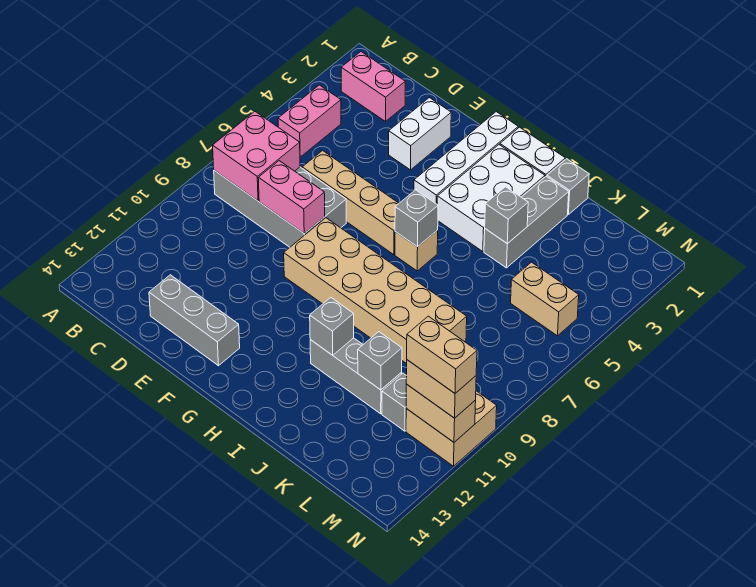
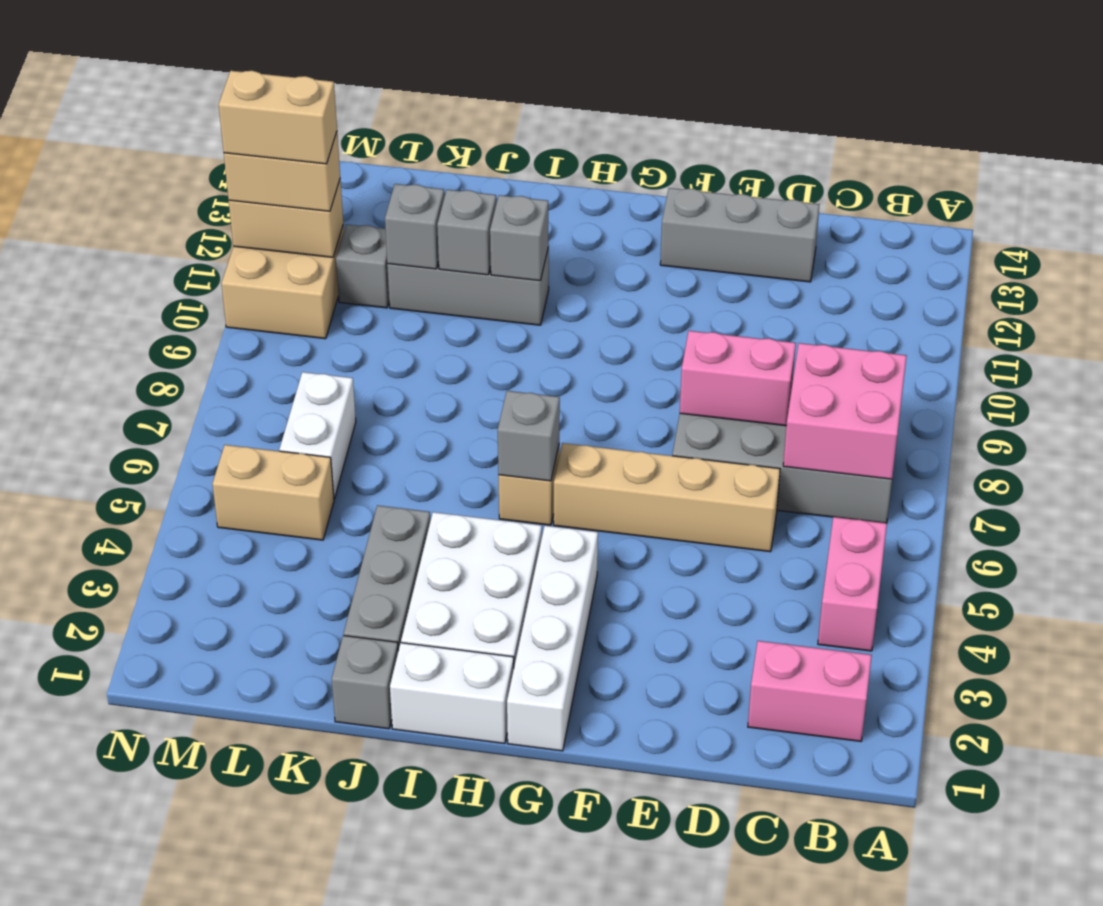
white 1x2 brick [389,98,451,170] -> white 1x2 brick moved to [279,372,356,499]
tan 2x6 brick [284,218,467,364] -> none
grey 1x1 brick [485,187,528,244] -> grey 1x1 brick moved to [437,190,496,275]

